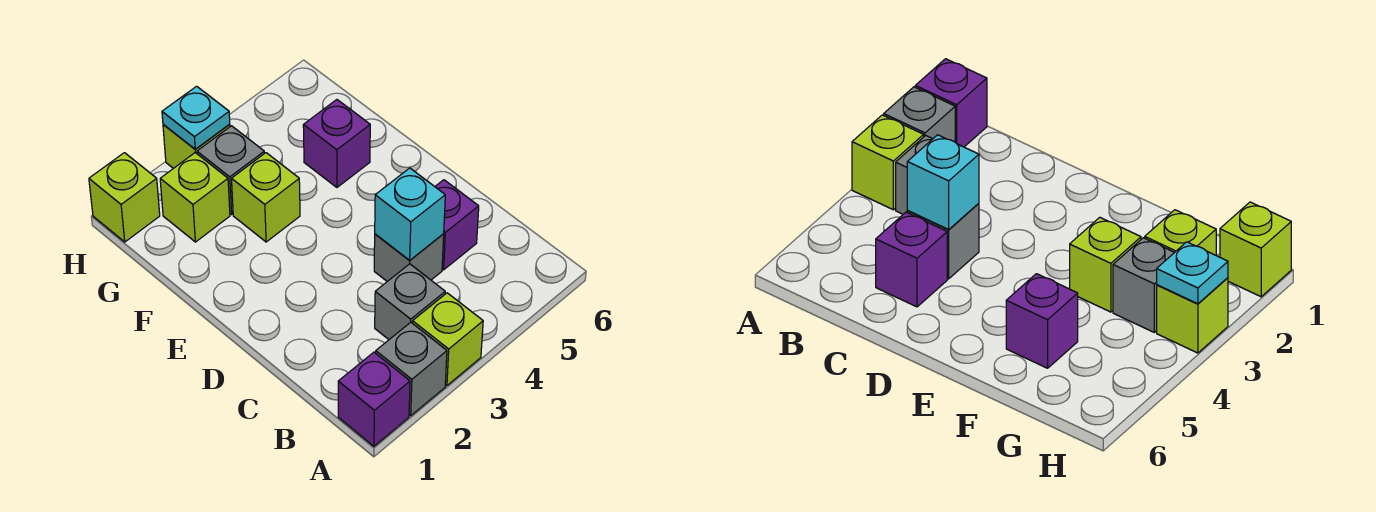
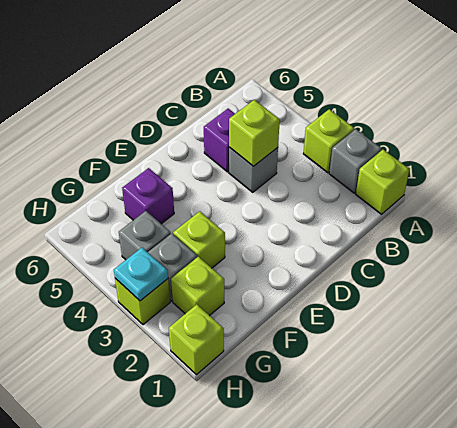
purple 1x1 brick [338,352,410,446] -> lime 1x1 brick [356,150,409,214]
grey 1x1 brick [375,264,445,339] -> grey 1x1 brick moved to [119,211,171,260]
cyan 1x1 brick [375,168,445,260] -> lime 1x1 brick [229,100,280,166]

